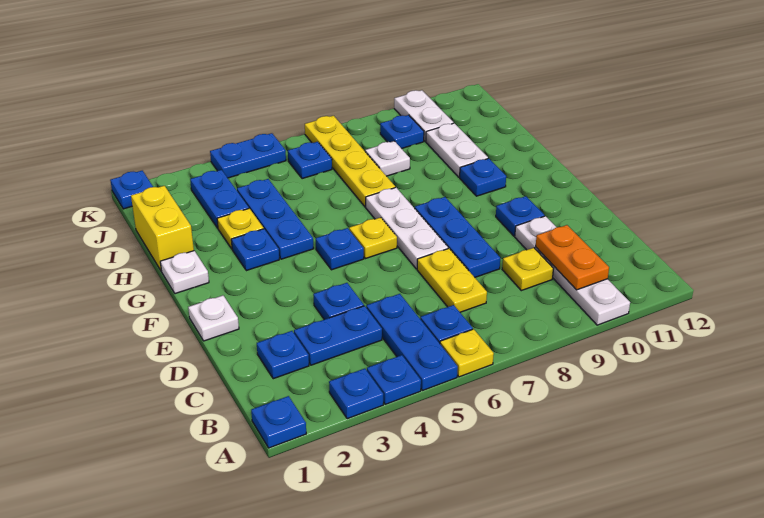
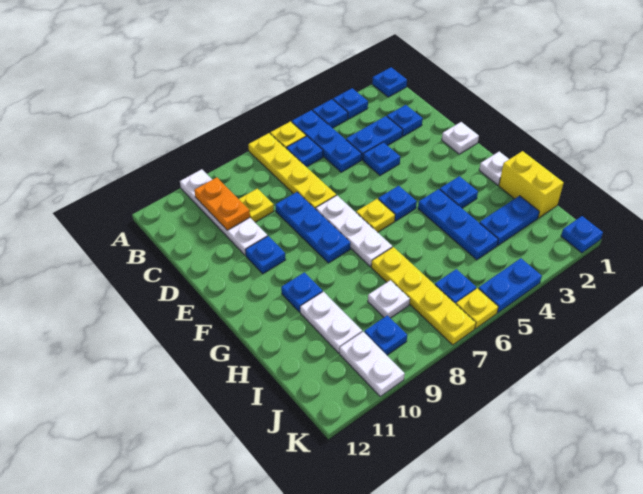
yellow 1x2 plate [417,248,487,312] -> yellow 1x4 plate [248,133,336,209]
yellow 1x1 plate [217,208,264,249] -> yellow 1x1 plate moved to [456,288,498,328]
blue 1x2 plate [190,170,249,228] -> blue 1x2 plate turned to [479,196,539,245]

